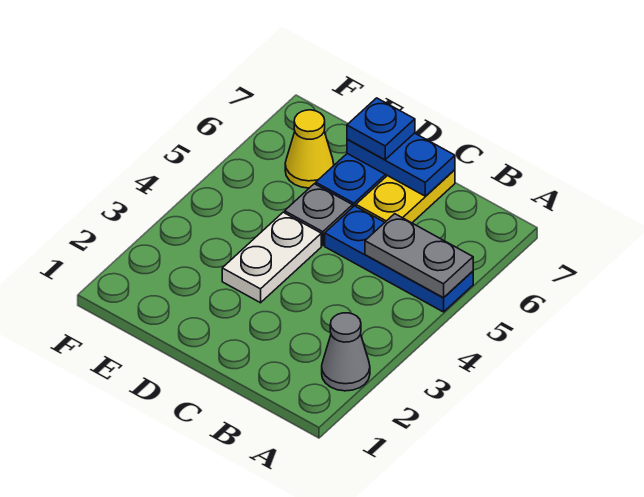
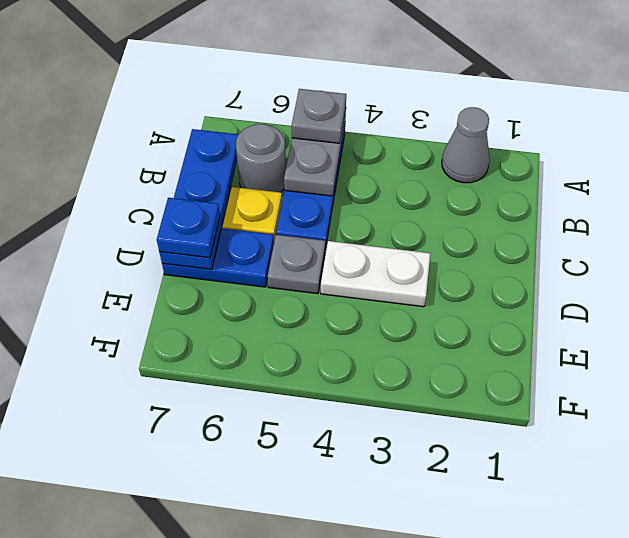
none -> grey 1x1 plate [292,89,346,143]
none -> grey 1x1 round brick [236,124,286,192]
blue 1x2 plate [347,133,455,196] -> blue 1x3 plate [159,129,239,269]
yellow 1x1 cone [285,110,334,188] -> none

